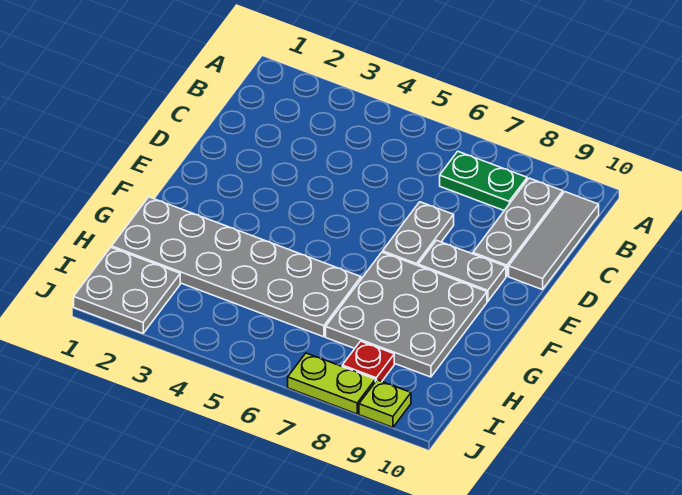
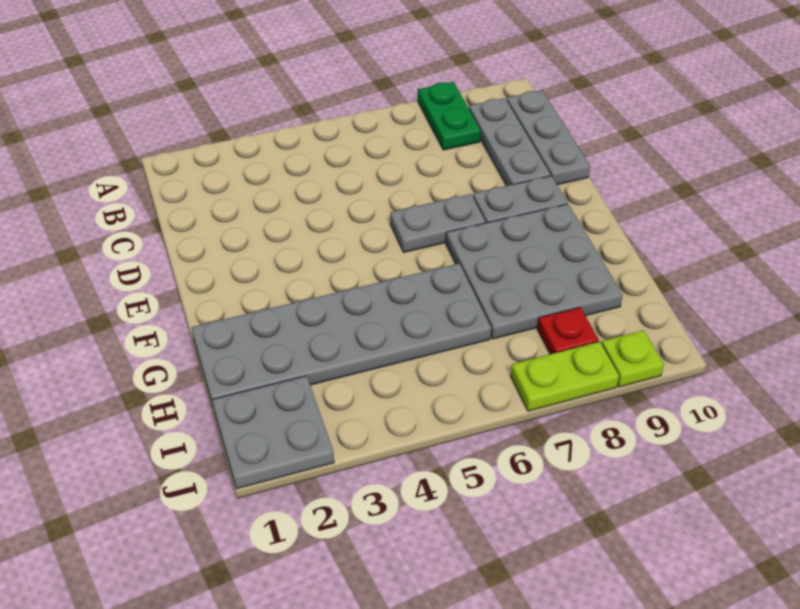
green 1x2 plate [440,151,527,211] -> green 1x2 plate turned to [418,82,481,150]
grey 1x3 tile [509,192,599,290] -> grey 1x3 plate [507,90,590,185]
grey 1x2 plate [383,202,454,266] -> grey 1x2 plate turned to [390,194,486,253]

